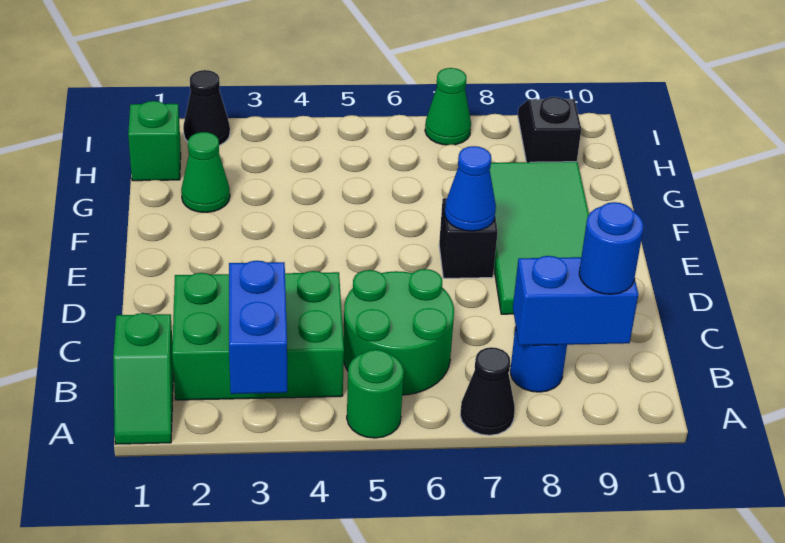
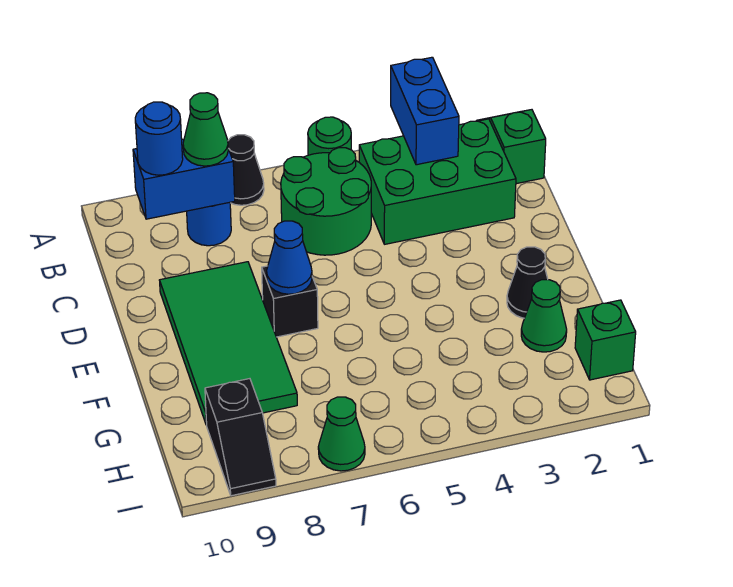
none -> green 1x1 cone [183,93,228,166]
black 1x1 cone [183,70,230,145] -> black 1x1 cone moved to [507,247,548,318]

